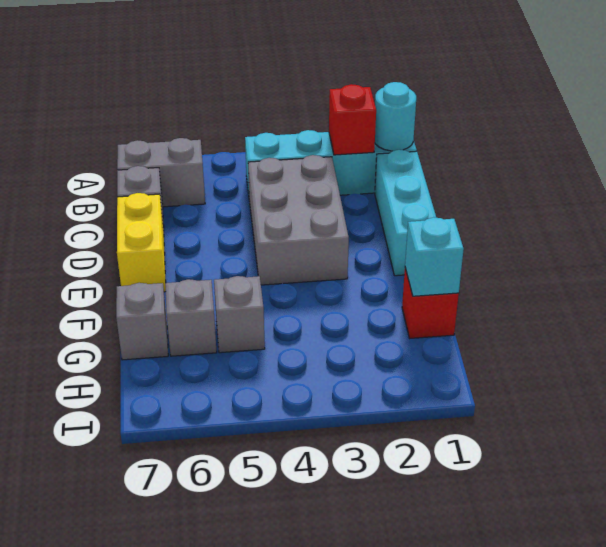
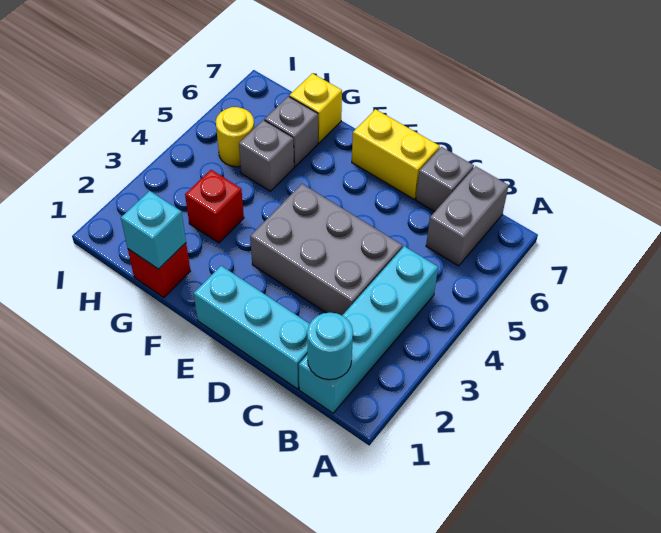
red 1x1 brick [329,84,376,155] -> red 1x1 brick moved to [185,170,244,243]
grey 1x1 brick [116,283,168,360] -> yellow 1x1 brick [289,73,342,143]
none -> yellow 1x1 round brick [216,107,254,167]

